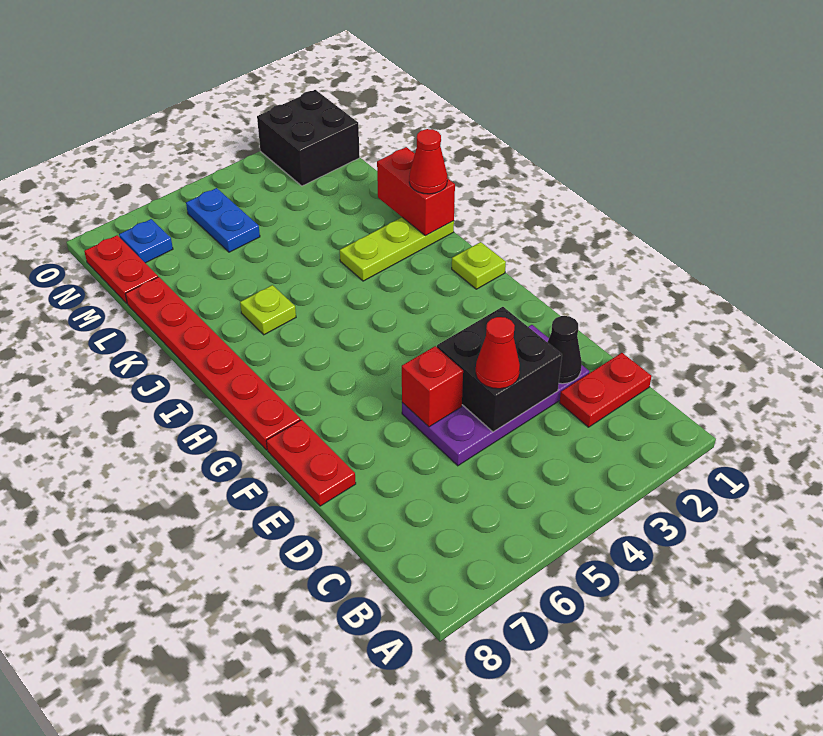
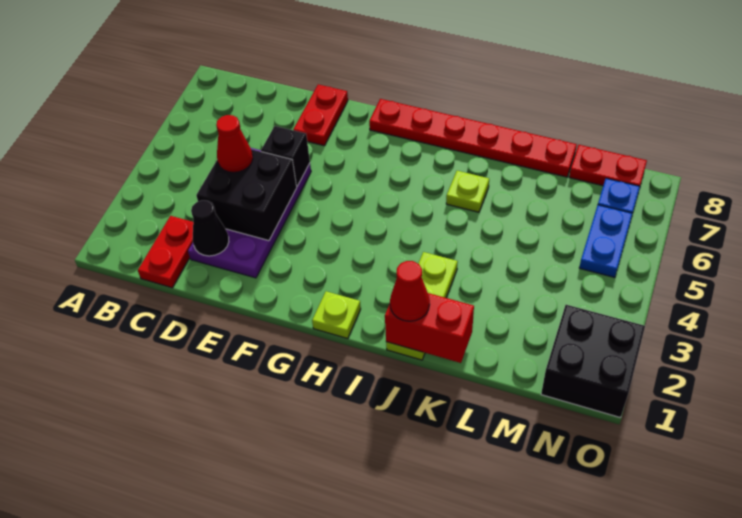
red 1x1 brick [402,346,463,427] -> black 1x1 brick [261,126,310,186]
red 1x2 plate [266,420,356,506] -> red 1x2 plate turned to [293,84,348,146]
blue 1x2 plate [186,188,260,252] -> blue 1x2 plate turned to [579,205,632,278]

